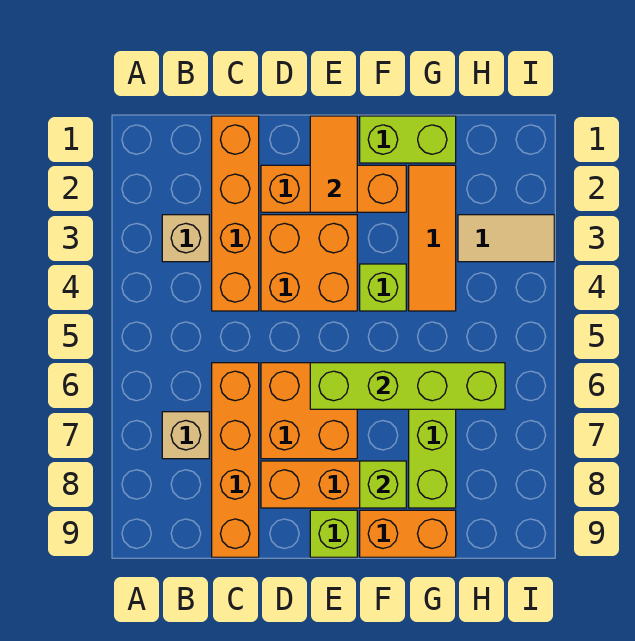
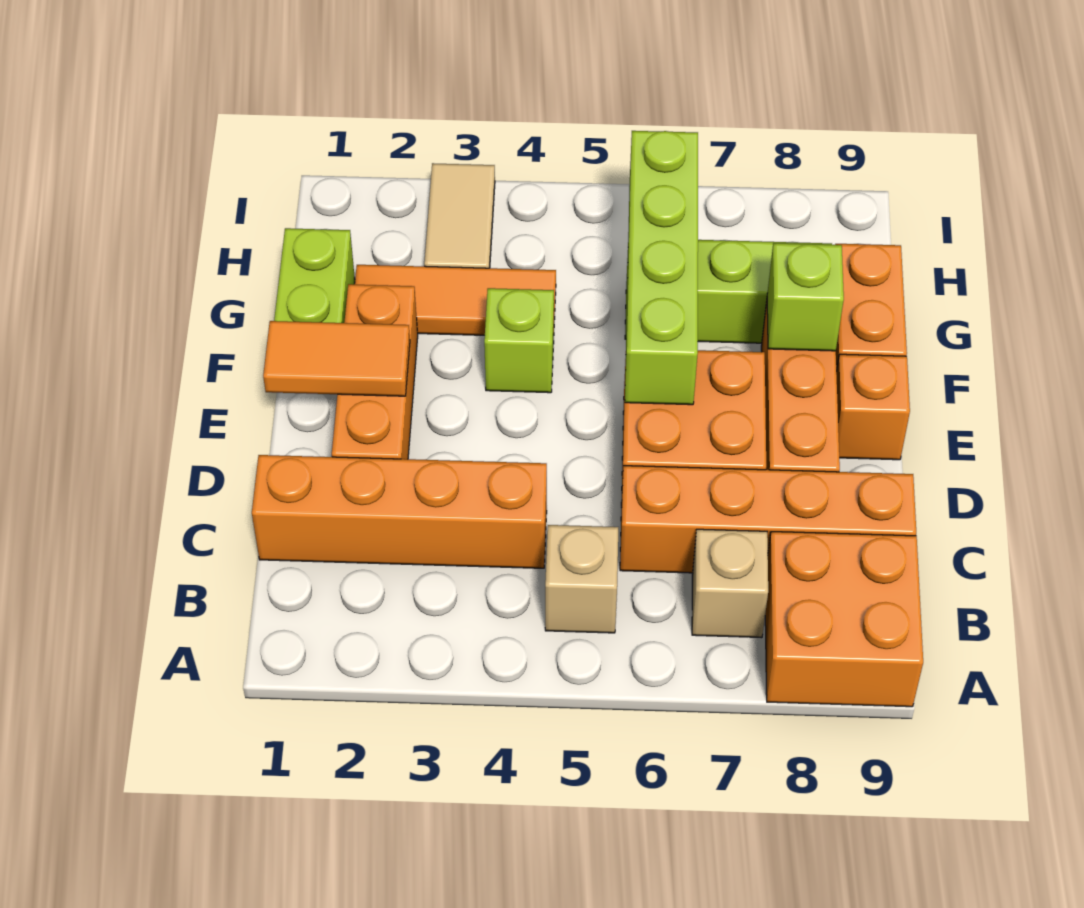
tan 1x1 brick [162,215,209,262] -> tan 1x1 brick moved to [545,525,618,633]
orange 2x2 brick [261,215,357,311] -> orange 2x2 brick moved to [765,532,923,707]
lime 1x1 brick [310,510,357,557] -> orange 1x1 brick [836,354,910,460]

